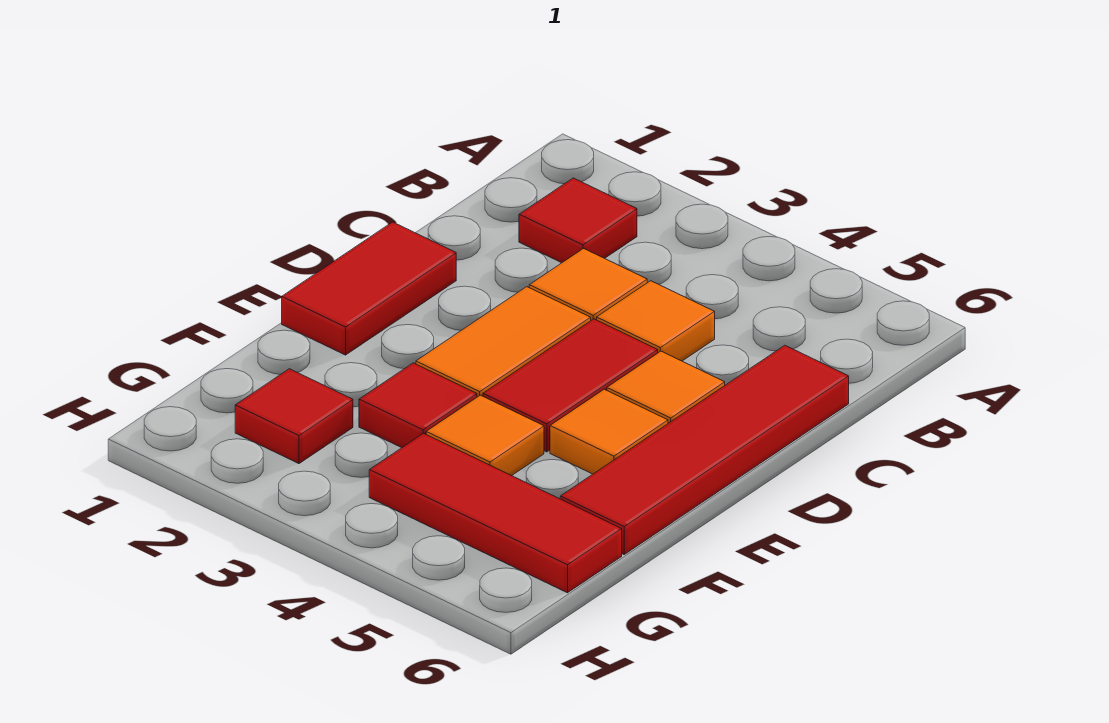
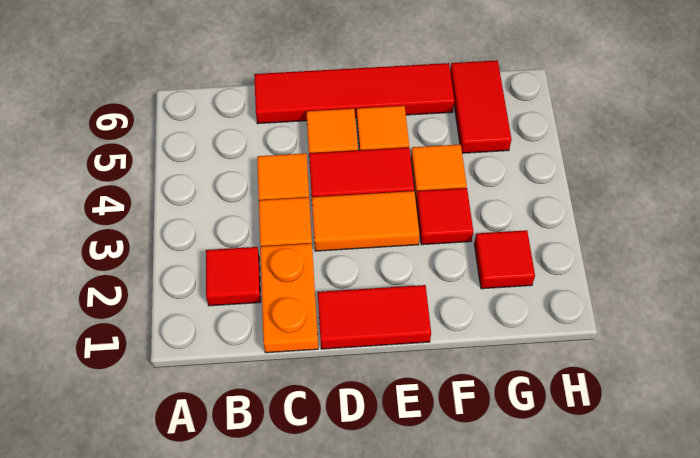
none -> orange 1x2 plate [260,244,318,353]
red 1x3 tile [369,433,622,593] -> red 1x2 tile [450,60,511,153]

